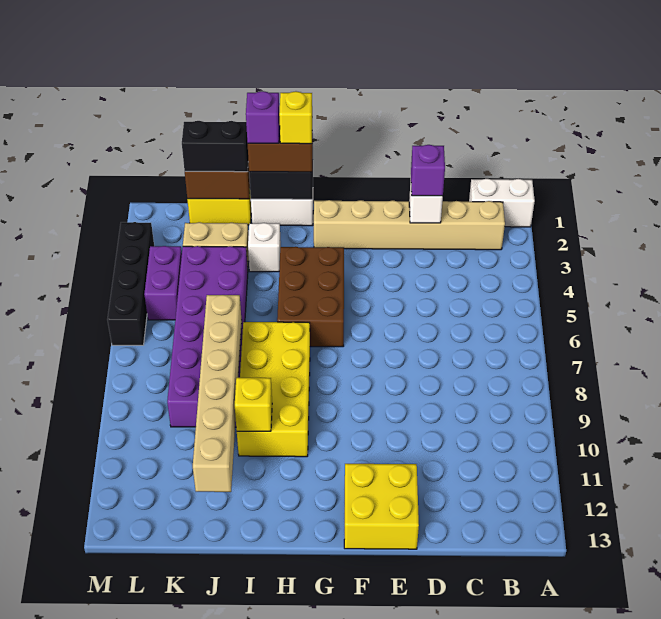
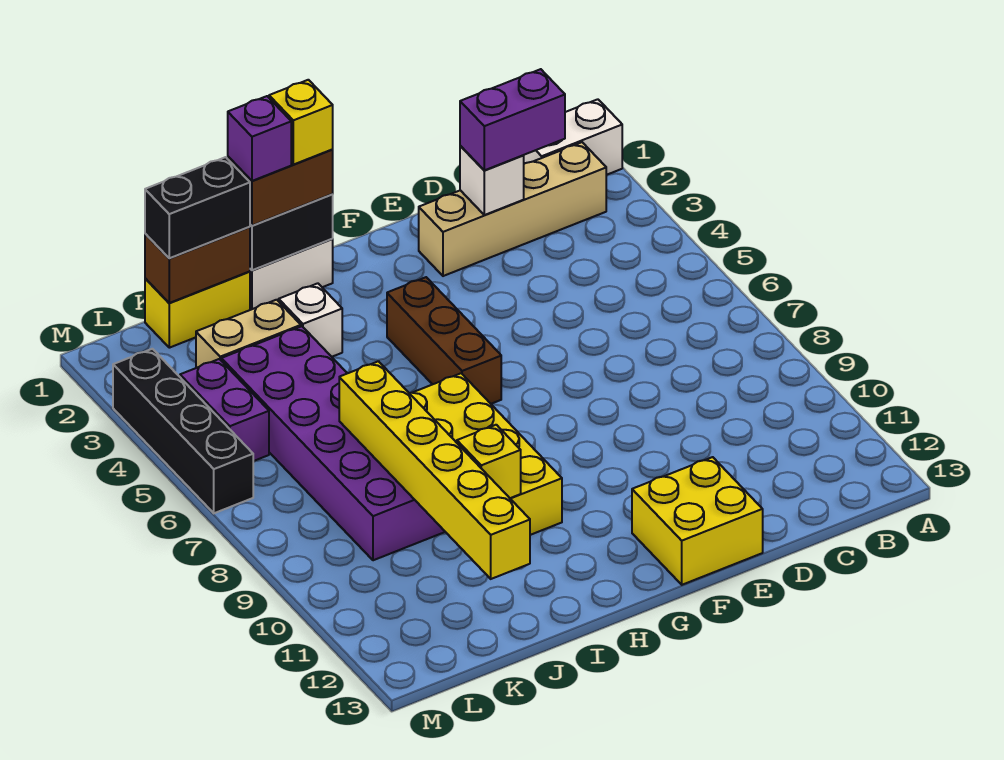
tan 1x6 brick [314,200,505,250] -> tan 1x4 brick [419,142,606,276]
purple 1x1 brick [411,145,445,196] -> purple 1x2 brick [460,69,565,170]
brown 2x3 brick [277,247,344,347] -> brown 1x3 brick [387,277,501,404]
tan 1x6 brick [193,295,242,492] -> yellow 1x6 brick [339,361,530,579]

